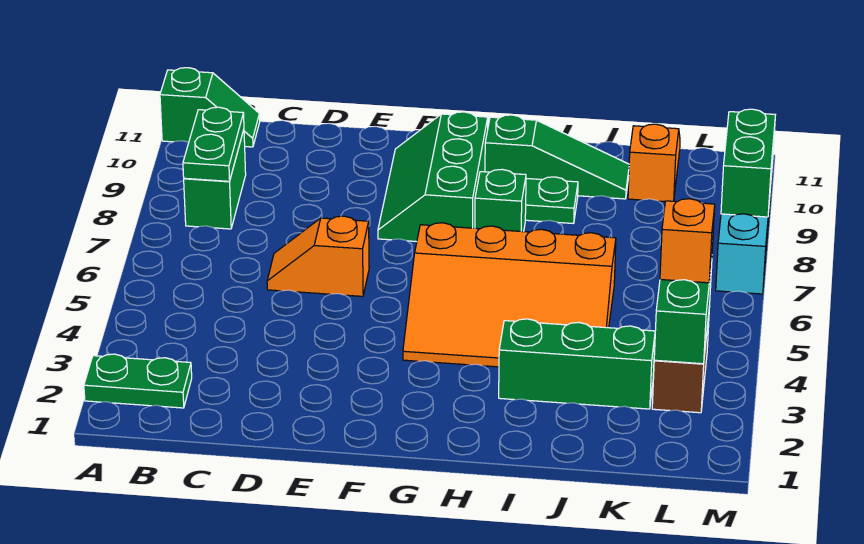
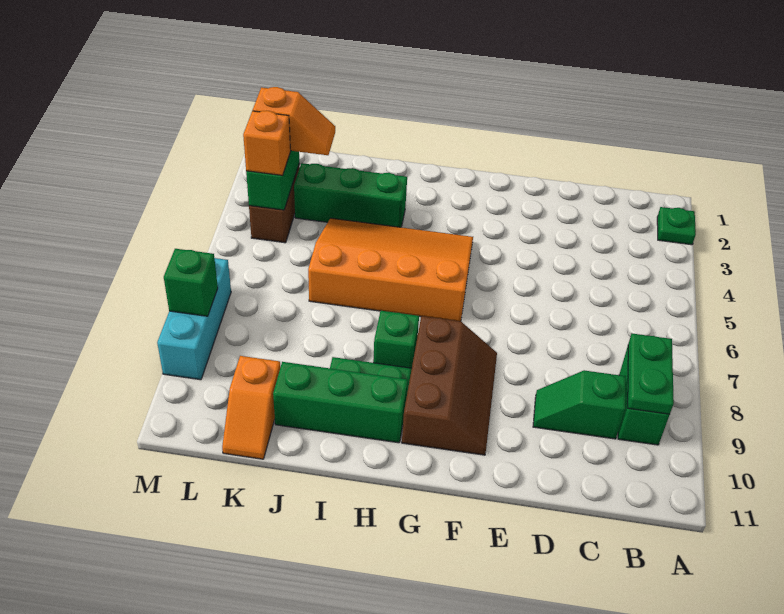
green 1x2 plate [84,354,192,408] -> green 1x1 plate [657,207,696,245]
green 1x2 slope [160,68,260,147] -> green 1x2 slope moved to [533,370,626,439]
orange 1x2 slope [267,216,369,296] -> orange 1x2 slope moved to [253,87,335,155]
green 2x3 slope [378,112,488,242] -> brown 2x3 slope [402,316,497,455]
green 1x3 slope [485,115,629,199] -> green 1x3 brick [273,362,408,443]
green 1x2 brick [721,109,775,217] -> green 1x1 brick [164,249,218,316]

